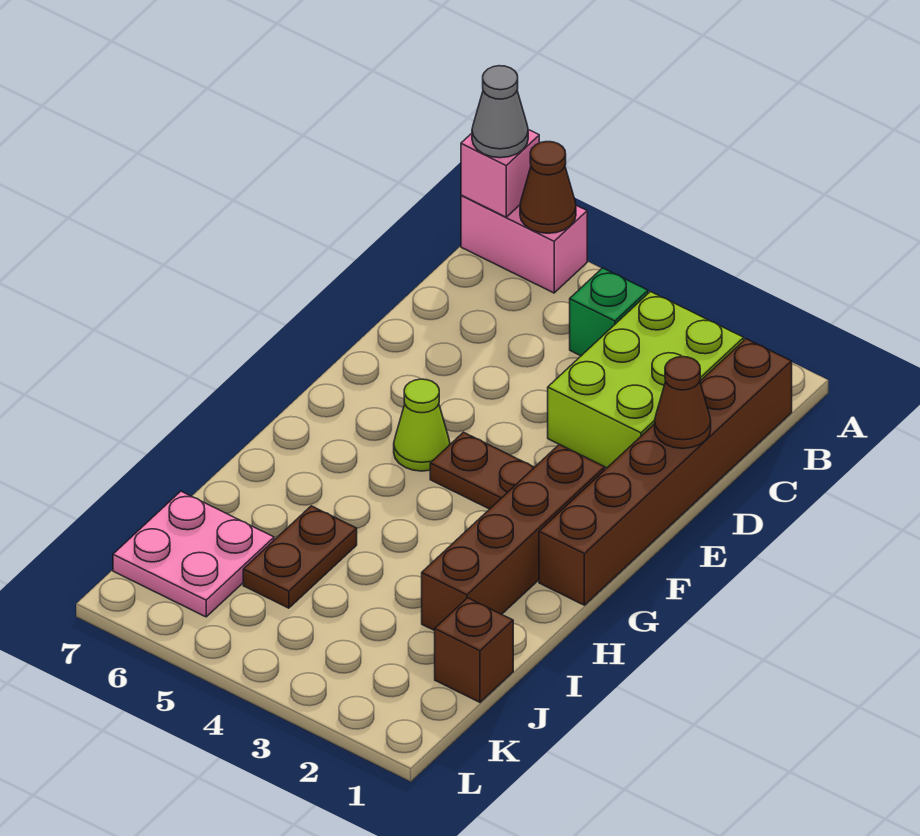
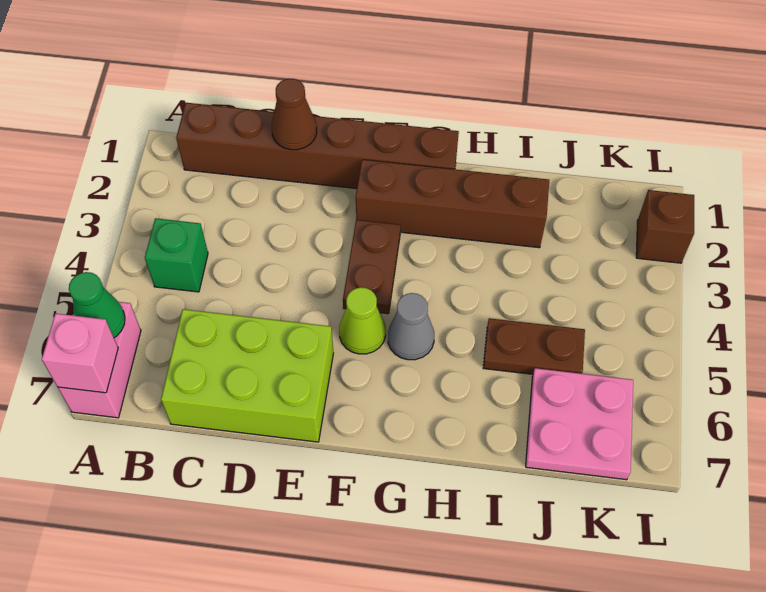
brown 1x1 cone [520,142,576,233] -> green 1x1 cone [69,272,125,338]
grey 1x1 cone [472,66,528,158] -> grey 1x1 cone moved to [388,293,434,360]
lime 2x3 brick [548,292,744,468] -> lime 2x3 brick moved to [161,309,333,442]
brown 1x1 brick [435,598,513,702] -> brown 1x1 brick moved to [636,190,694,263]

